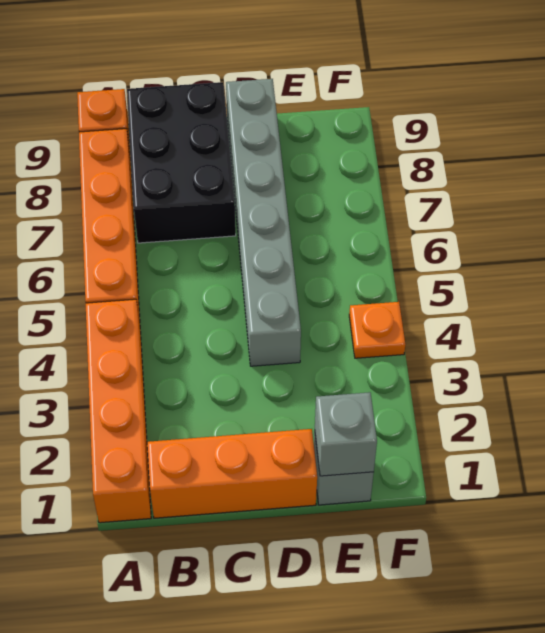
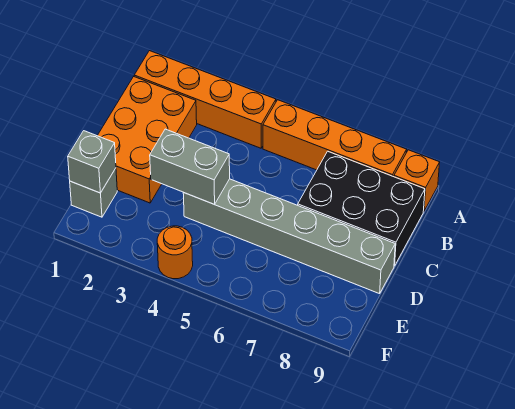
orange 1x3 brick [147,429,317,518] -> orange 2x3 brick [97,77,197,203]
none -> grey 1x2 brick [150,129,230,204]
orange 1x1 plate [349,302,405,358] -> orange 1x1 round brick [157,226,193,279]

